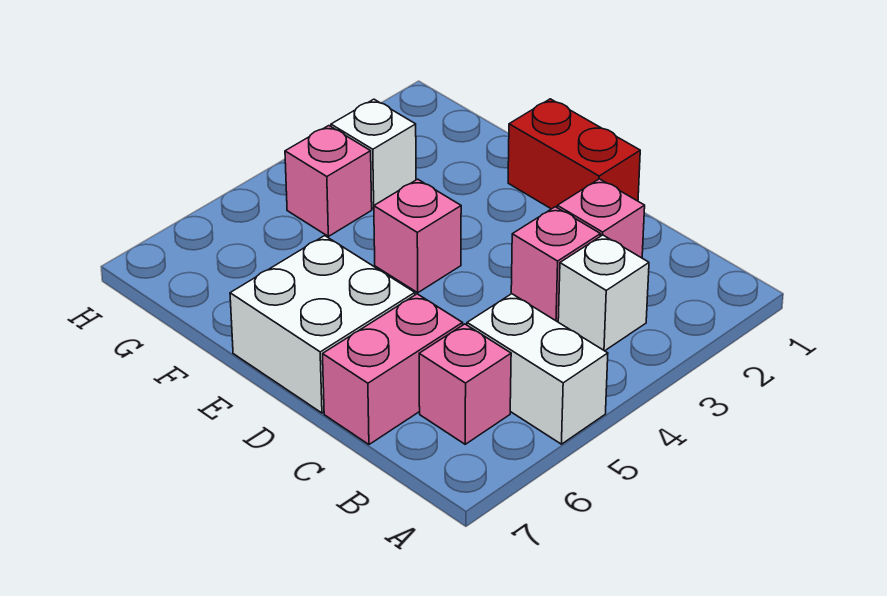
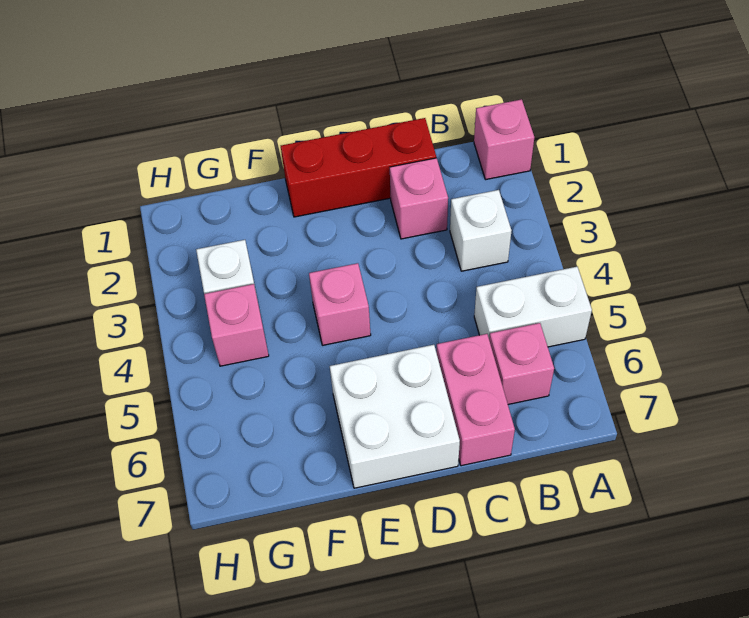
pink 1x1 brick [511,207,601,321] -> pink 1x1 brick moved to [474,99,534,180]
red 1x2 brick [508,99,640,209] -> red 1x3 brick [281,118,436,217]

